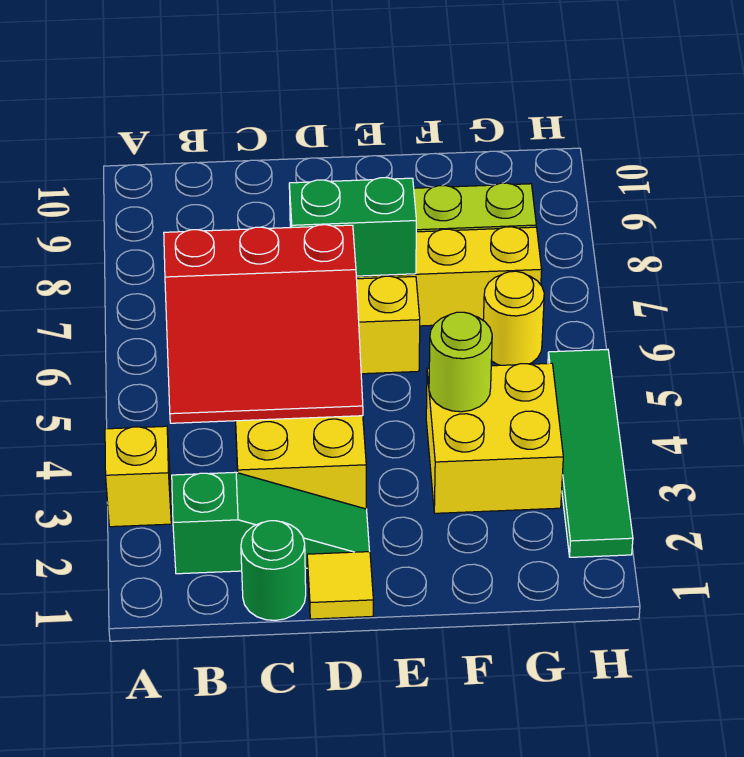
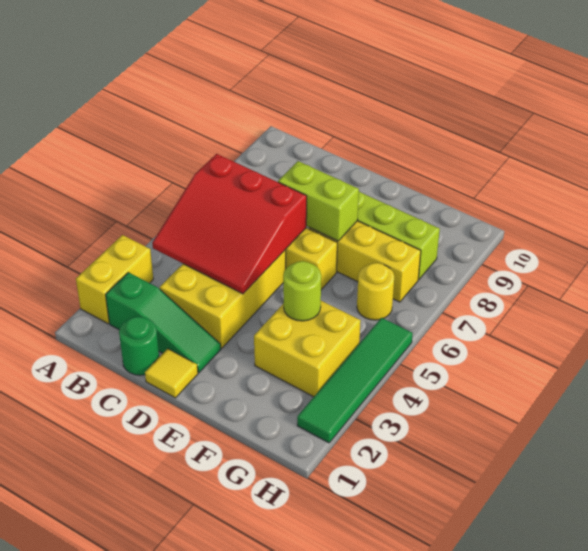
yellow 1x1 brick [105,426,171,527] -> yellow 1x2 brick [76,235,153,324]
green 1x2 brick [289,178,416,276] -> lime 1x2 brick [278,161,359,241]

